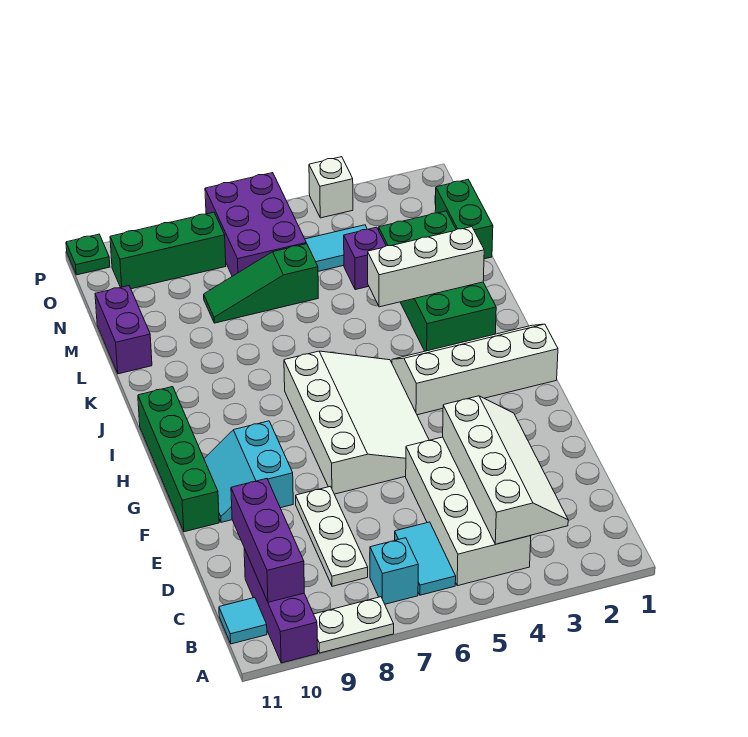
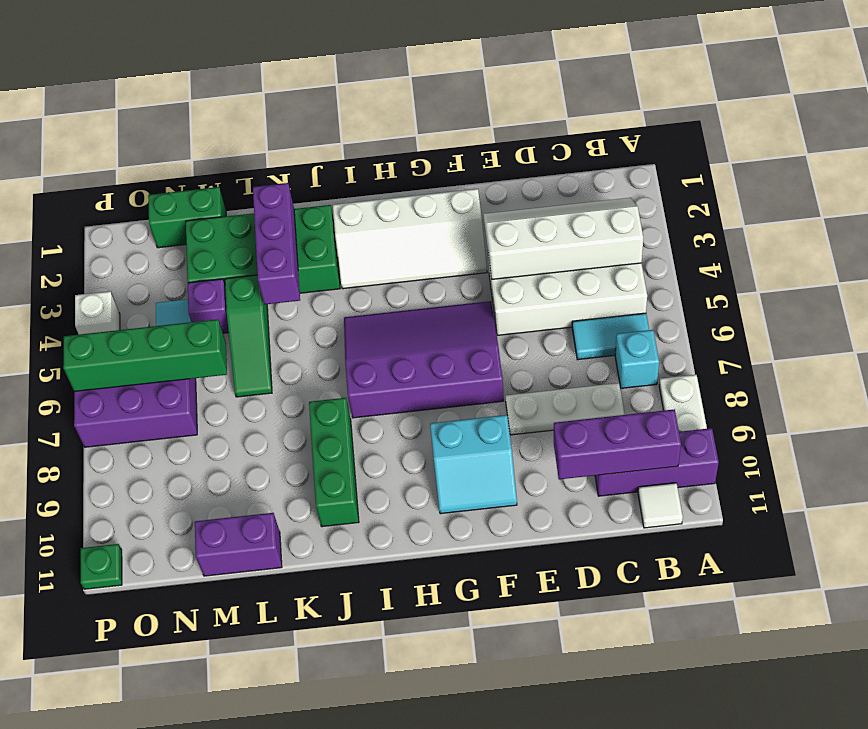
cyan 1x1 tile [219,598,267,644] -> white 1x1 tile [638,483,683,528]
white 3x4 slope [284,351,429,494] -> purple 3x4 slope [344,301,504,418]
green 1x4 brick [138,387,219,532] -> green 1x4 brick moved to [63,319,227,392]
white 2x4 slope [392,324,558,415] -> white 2x4 slope turned to [333,189,487,289]
white 1x3 brick [368,227,484,307] -> purple 1x3 brick [253,183,300,305]
green 1x3 slope [204,244,318,323] -> green 1x3 slope moved to [225,275,272,397]
green 1x3 brick [110,212,226,289] -> green 1x3 brick moved to [309,398,359,527]

